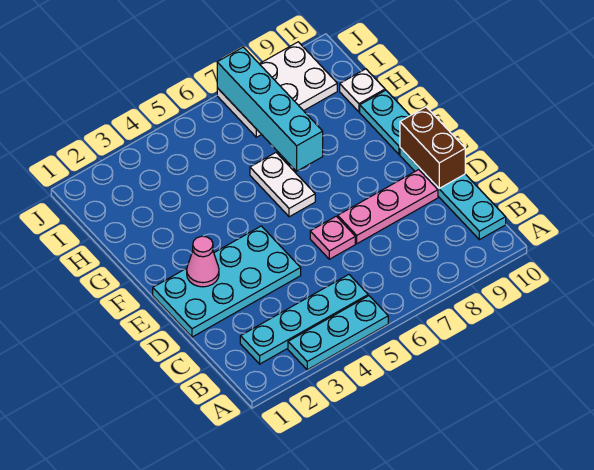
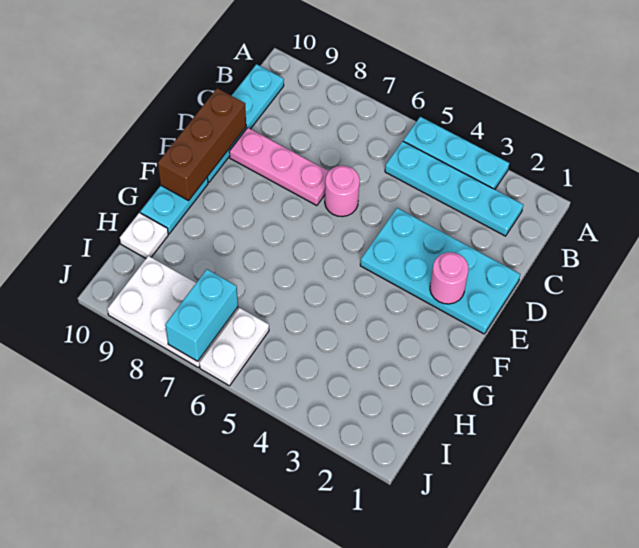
pink 1x1 plate [310,216,355,259] -> pink 1x1 round brick [325,166,360,217]
brown 1x2 brick [400,107,465,188] -> brown 1x3 brick [158,88,246,201]
pink 1x1 cone [187,236,219,287] -> pink 1x1 round brick [430,252,469,304]
white 1x2 plate [250,153,315,217] -> white 1x2 plate moved to [199,308,269,386]
cyan 1x4 brick [217,47,323,171] -> cyan 1x2 brick [165,269,238,361]

